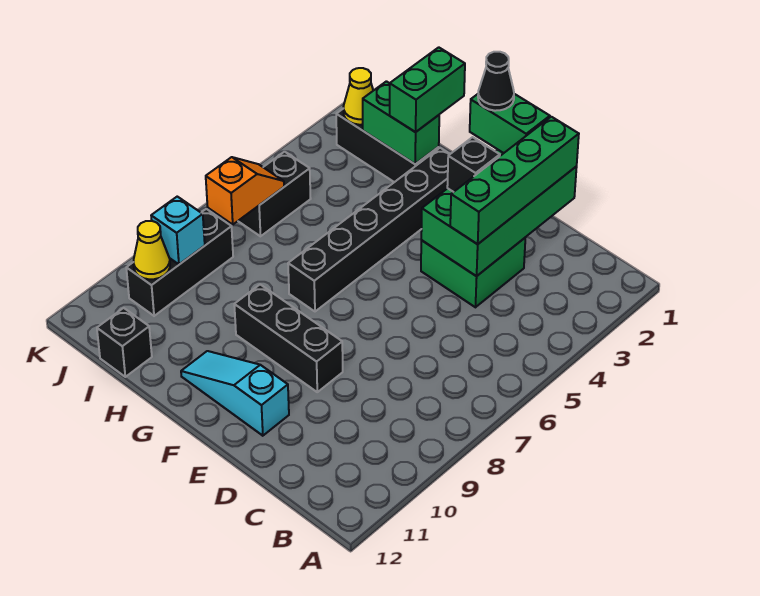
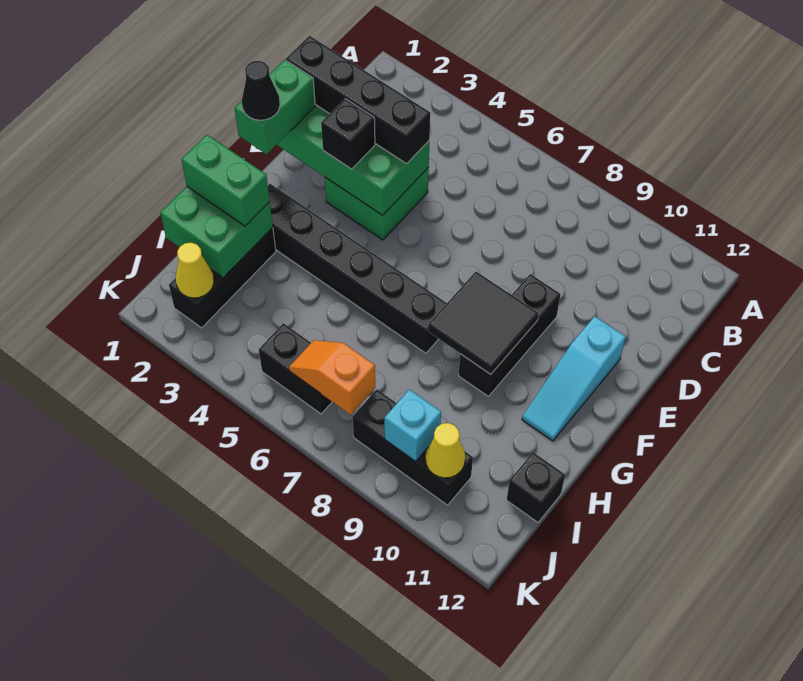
green 1x4 brick [450,117,579,244] -> black 1x4 brick [286,36,430,164]
none -> black 2x2 tile [428,272,538,374]
green 1x2 brick [363,81,439,164] -> green 2x2 brick [160,187,273,278]

